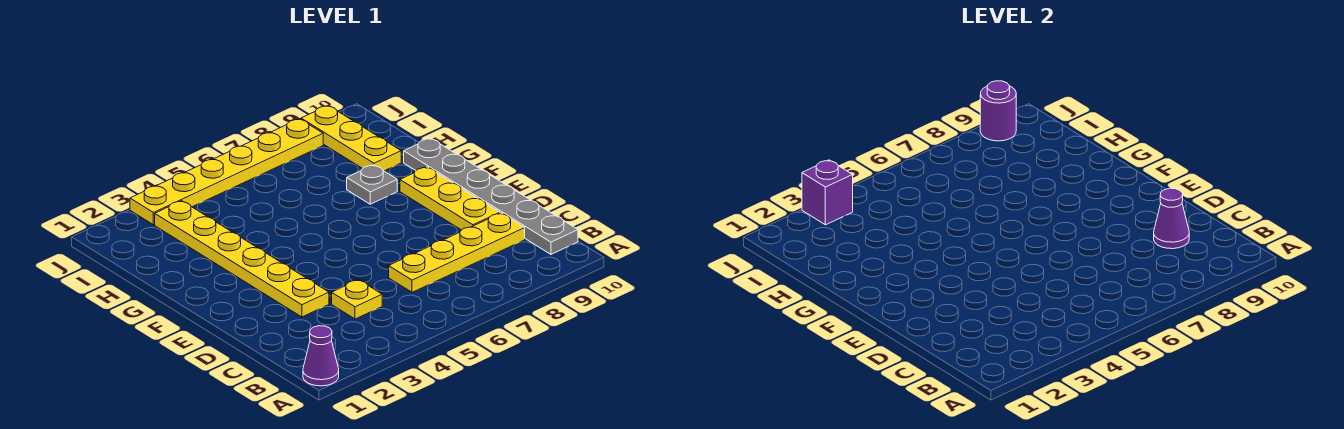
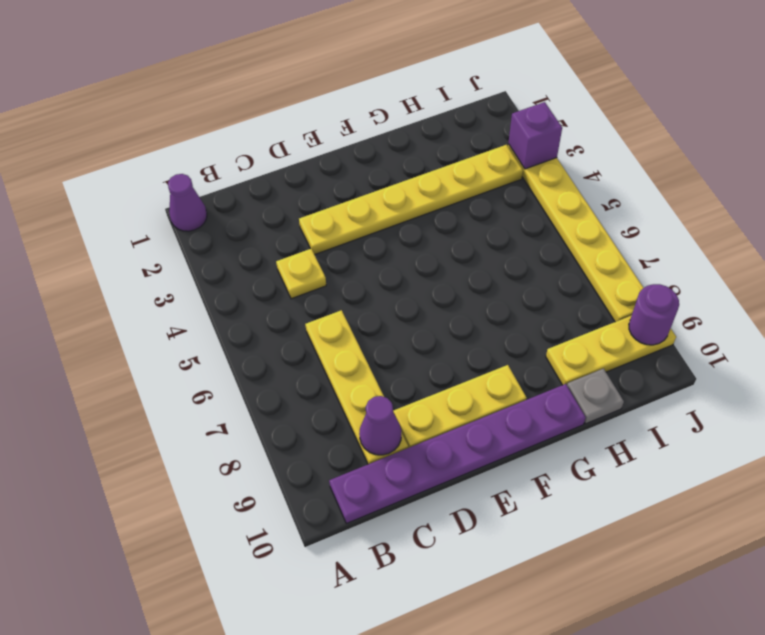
grey 1x6 plate [404,138,578,254] -> purple 1x6 plate [329,384,586,524]
grey 1x1 plate [347,165,397,204] -> grey 1x1 plate moved to [567,369,624,424]

